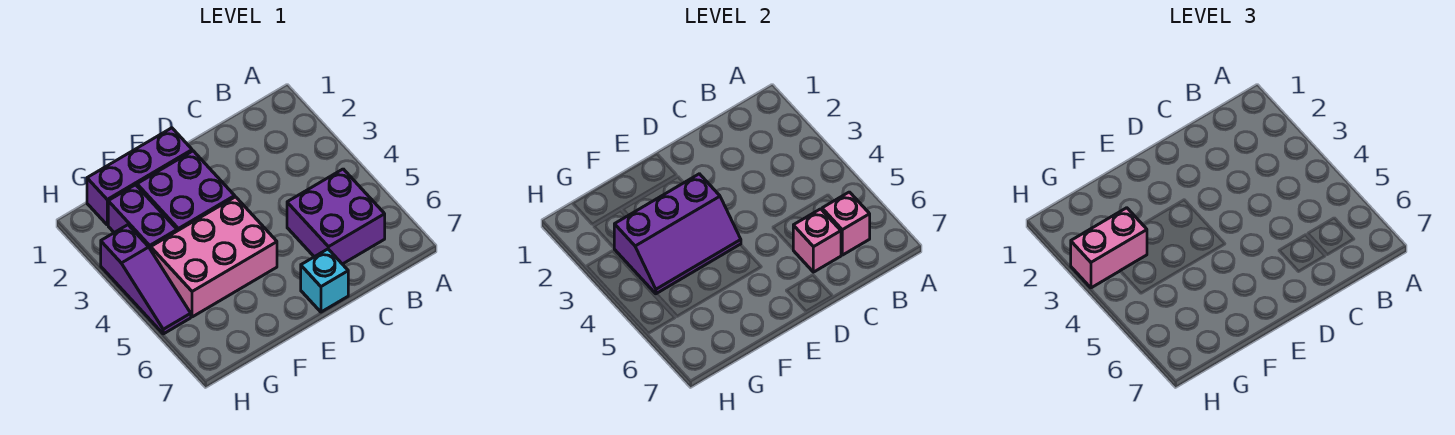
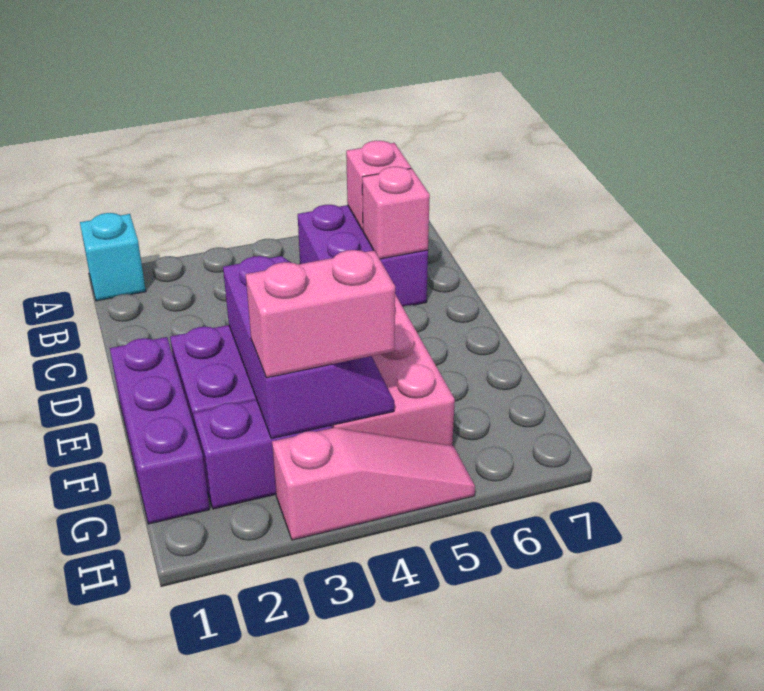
cyan 1x1 brick [301,249,348,312] -> cyan 1x1 brick moved to [80,213,146,301]
pink 1x2 brick [1071,208,1147,288] -> pink 1x2 brick turned to [245,250,395,378]
purple 1x3 slope [101,225,191,334] -> pink 1x3 slope [272,428,475,540]

